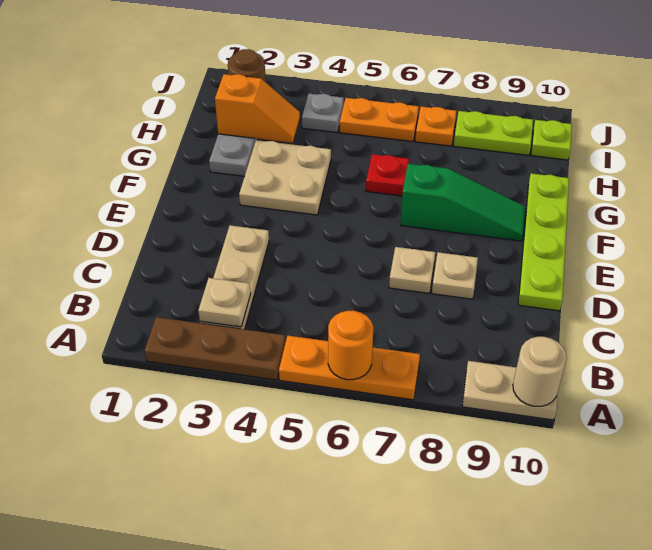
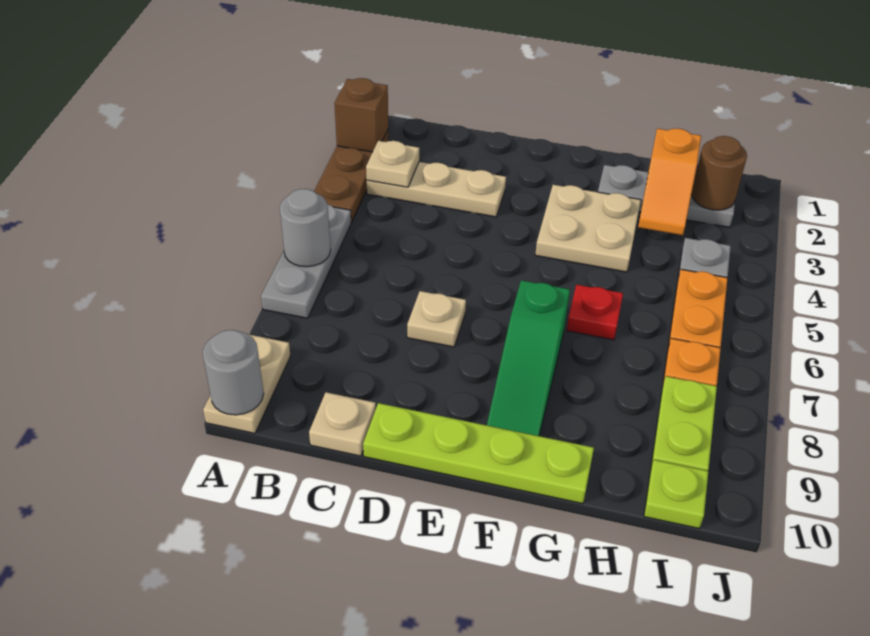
none -> brown 1x1 brick [334,78,388,152]
orange 1x3 plate [279,336,420,400] -> grey 1x3 plate [261,204,351,318]
orange 1x1 round brick [328,311,373,380] -> grey 1x1 round brick [280,189,331,267]
tan 1x1 round brick [513,337,567,406] -> grey 1x1 round brick [203,330,264,415]
tan 1x1 plate [432,252,478,299] -> tan 1x1 plate moved to [309,392,376,456]

